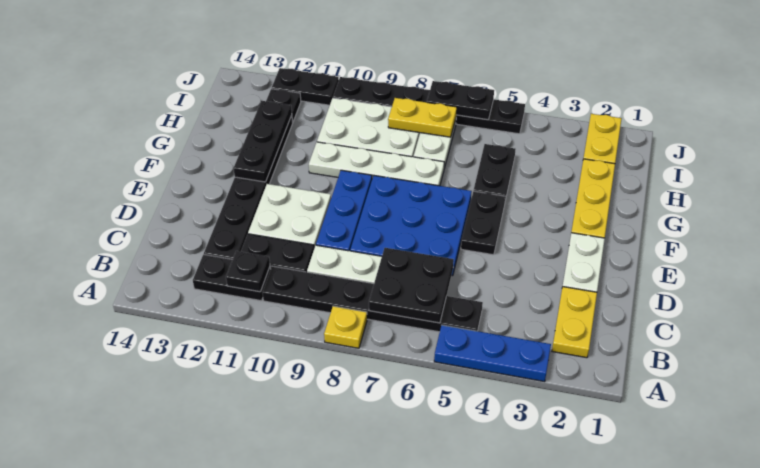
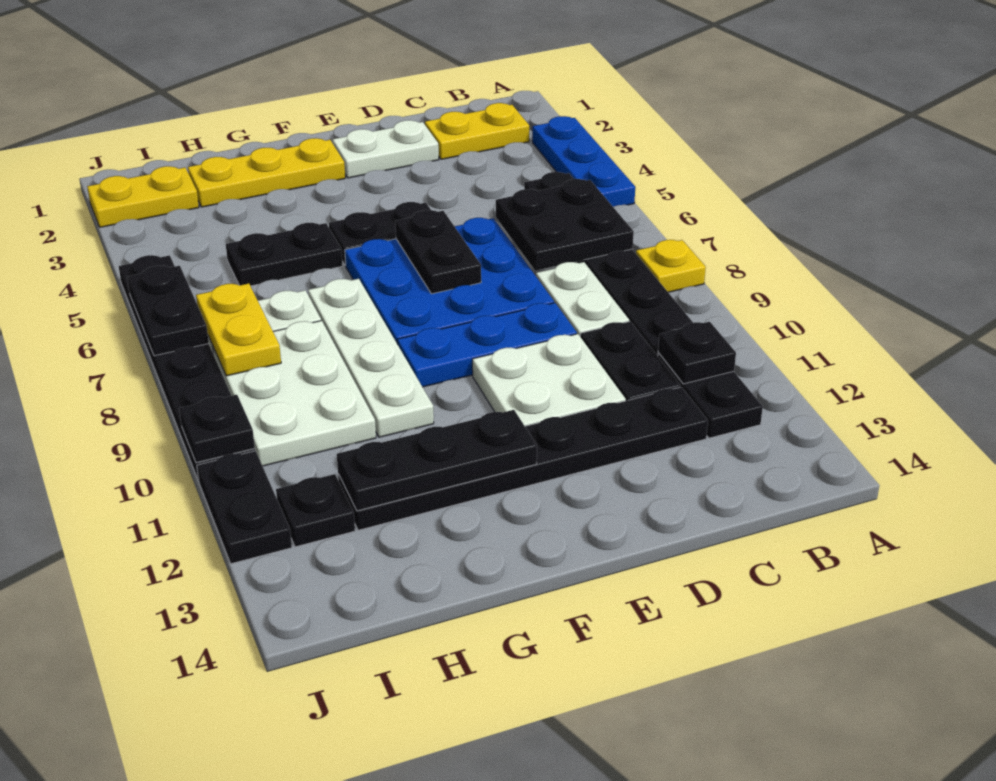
none -> black 1x2 plate [395,210,481,294]
none -> black 1x1 plate [179,395,255,463]

